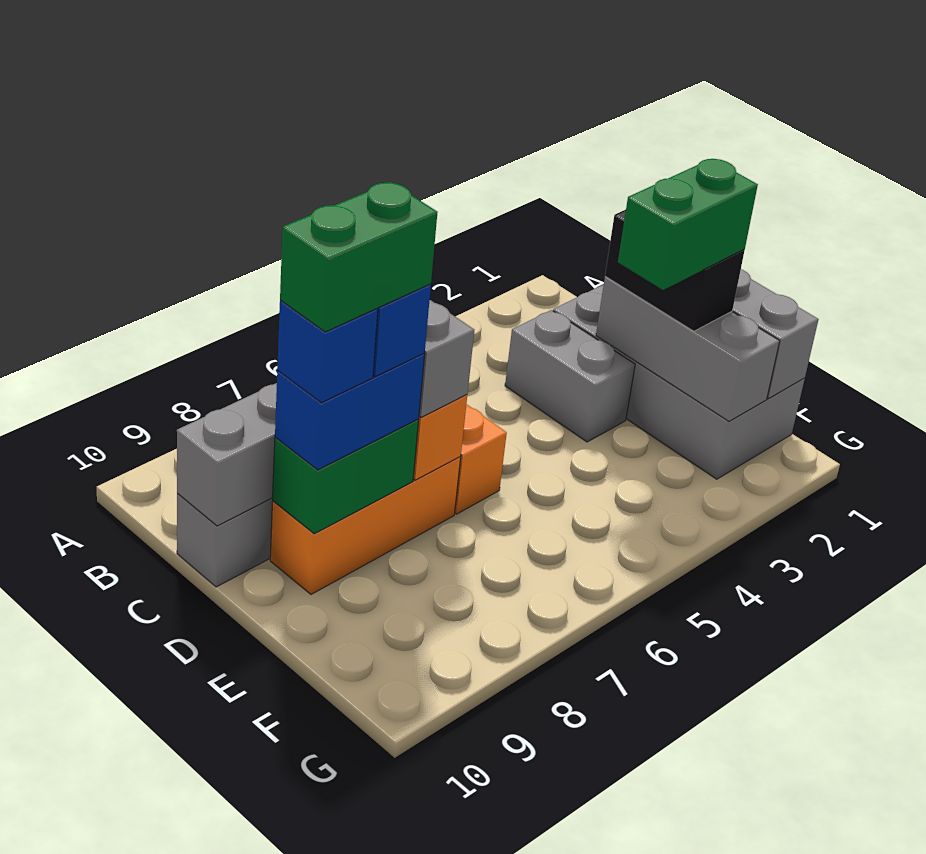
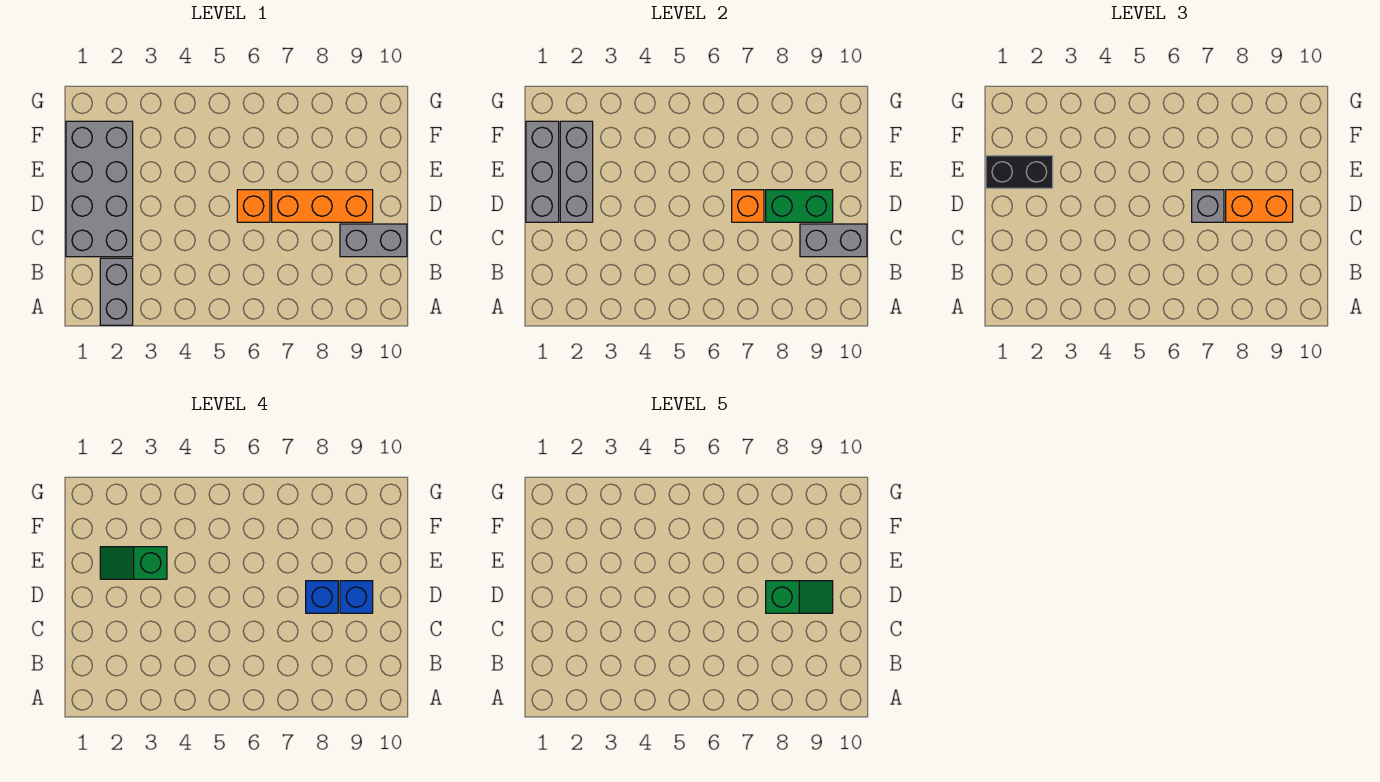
grey 1x2 brick [505,310,635,442] -> grey 1x2 brick moved to [100,258,133,325]
black 1x2 brick [605,210,745,331] -> black 1x2 brick turned to [986,156,1053,188]
blue 1x2 brick [275,354,425,470] -> orange 1x2 brick [1226,190,1293,222]
green 1x2 brick [280,182,438,332] -> green 1x2 slope [766,581,833,613]
green 1x2 brick [618,159,758,290] -> green 1x2 slope [100,547,167,579]

